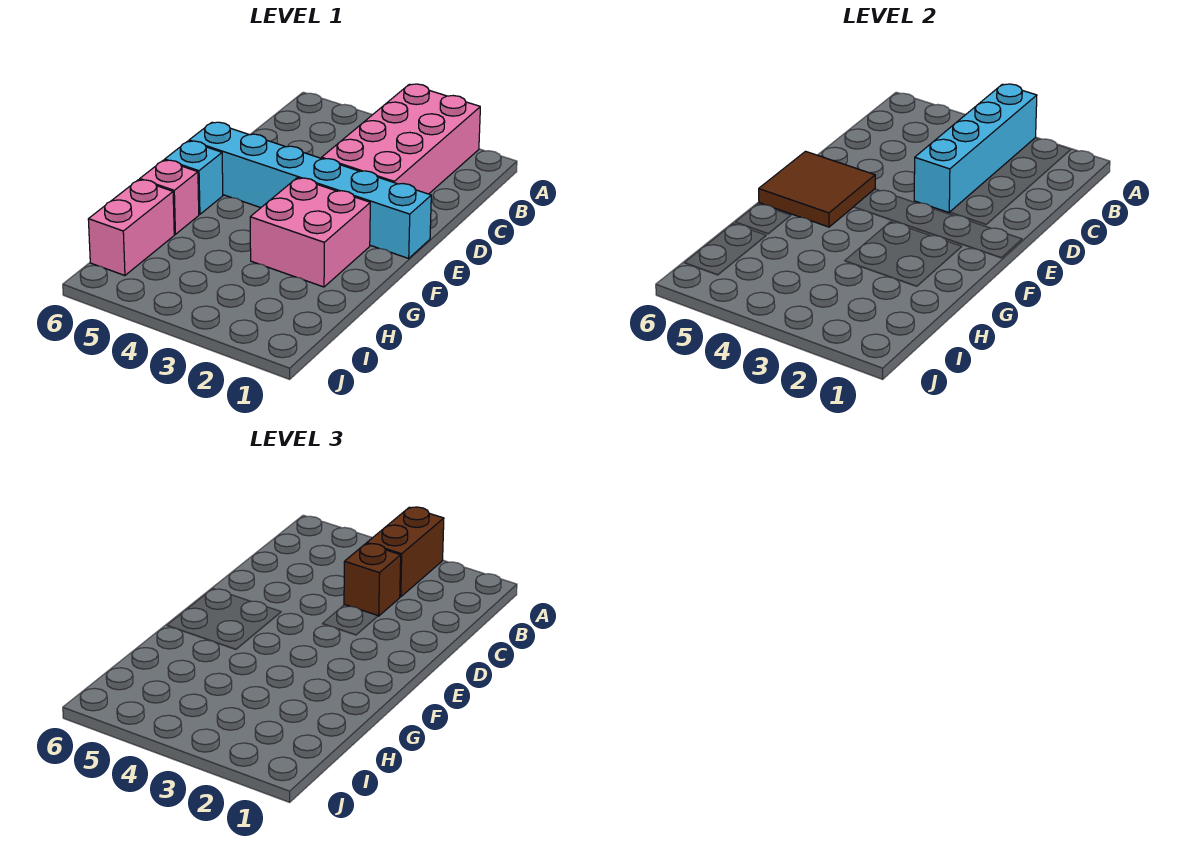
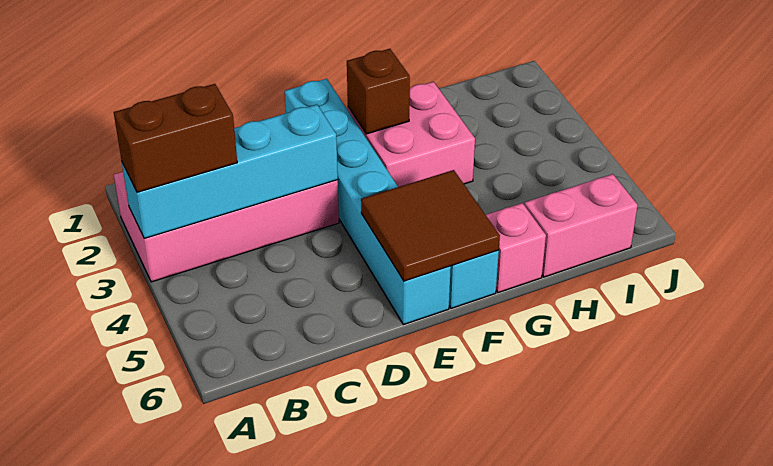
brown 1x1 brick [344,544,401,616] -> brown 1x1 brick moved to [347,49,410,134]

